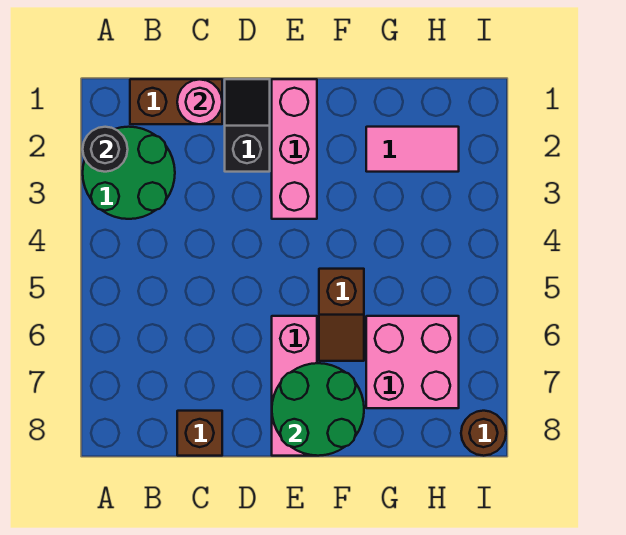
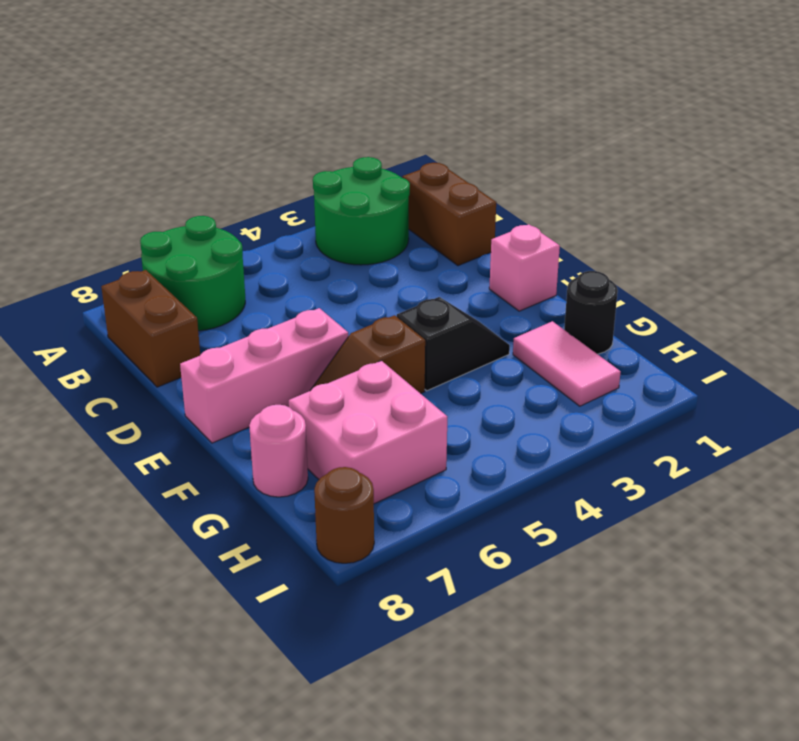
black 1x1 round brick [83,127,128,172] -> black 1x1 round brick moved to [564,271,618,354]
pink 1x1 round brick [177,79,222,124] -> pink 1x1 round brick moved to [249,405,308,497]
brown 1x1 brick [177,411,222,456] -> brown 1x2 brick [101,270,200,387]
black 1x2 slope [225,79,270,172] -> black 1x2 slope moved to [397,297,510,391]
pink 1x3 brick [272,79,317,219] -> pink 1x1 brick [489,224,560,311]
green 2x2 round brick [272,363,364,456] -> green 2x2 round brick moved to [140,216,245,331]

